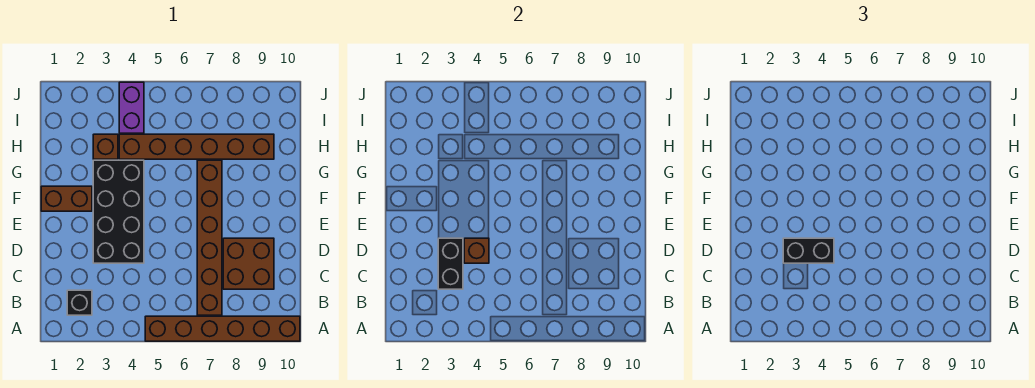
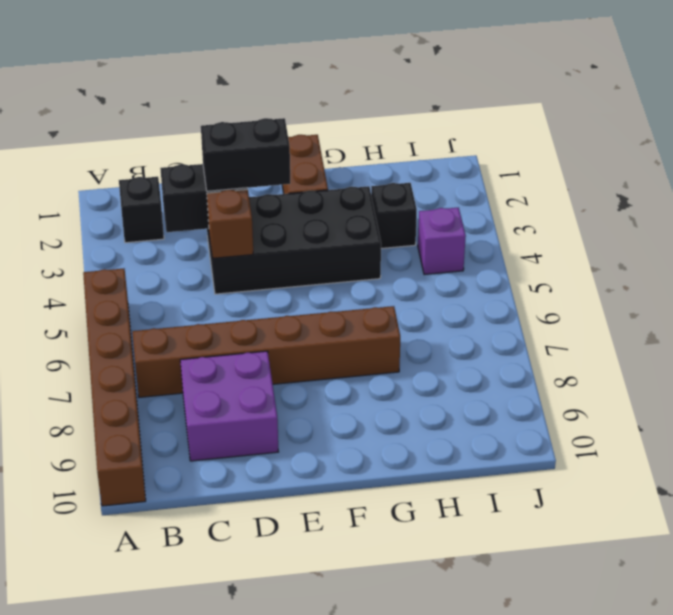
brown 2x2 brick [223,238,274,289] -> purple 2x2 brick [180,351,278,461]
black 1x2 brick [783,238,834,263] -> black 1x2 brick turned to [201,118,290,191]
brown 1x1 brick [93,134,118,159] -> black 1x1 brick [371,183,417,249]
brown 1x6 brick [119,134,274,159] -> none
purple 1x2 brick [119,82,144,133] -> purple 1x1 brick [418,208,466,275]

